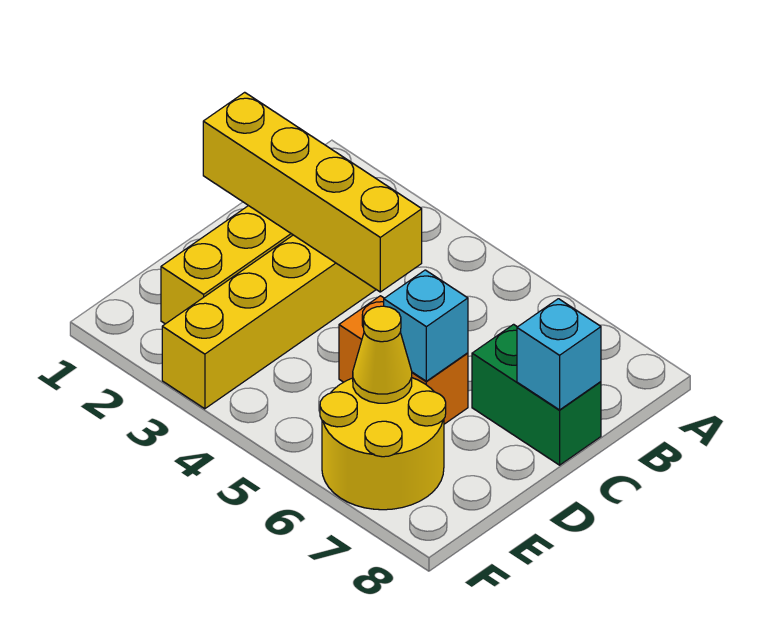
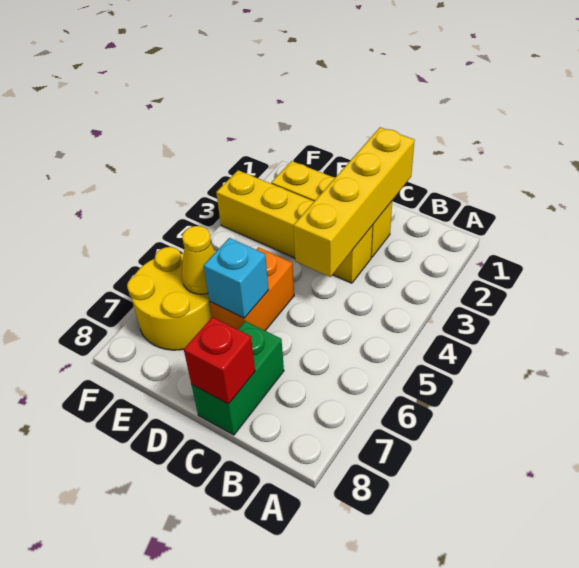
cyan 1x1 brick [517,299,601,410] -> red 1x1 brick [184,317,255,404]

